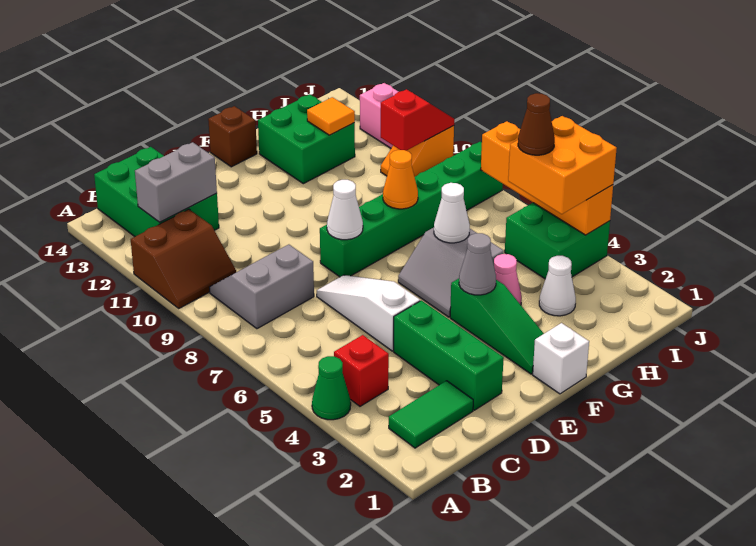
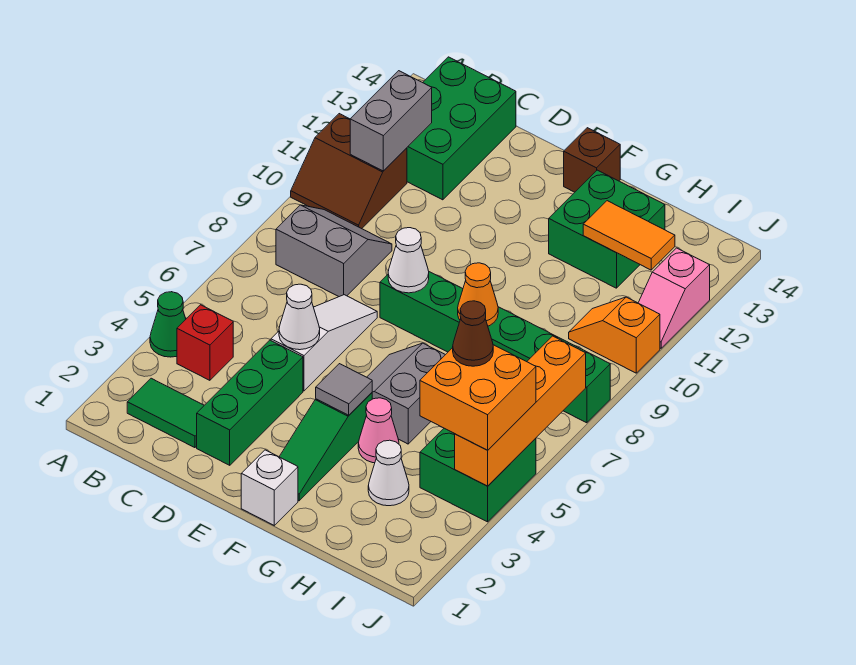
grey 1x2 brick [135,142,217,222] -> grey 1x2 brick turned to [350,71,432,171]
grey 1x1 cone [459,233,496,295] -> grey 1x1 tile [316,364,372,415]
white 1x1 cone [434,183,470,243] -> white 1x1 cone moved to [279,284,320,350]
orange 1x1 tile [307,97,355,135] -> orange 1x2 tile [583,201,675,270]
red 1x2 slope [381,89,454,151] -> none

